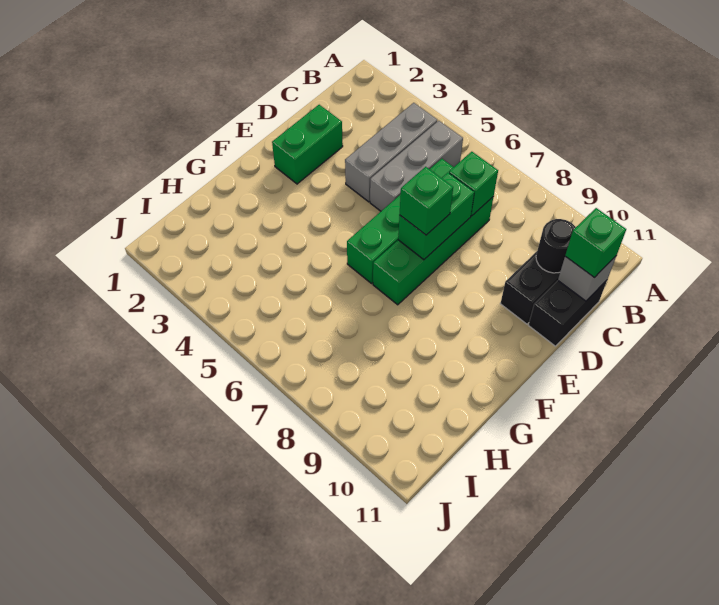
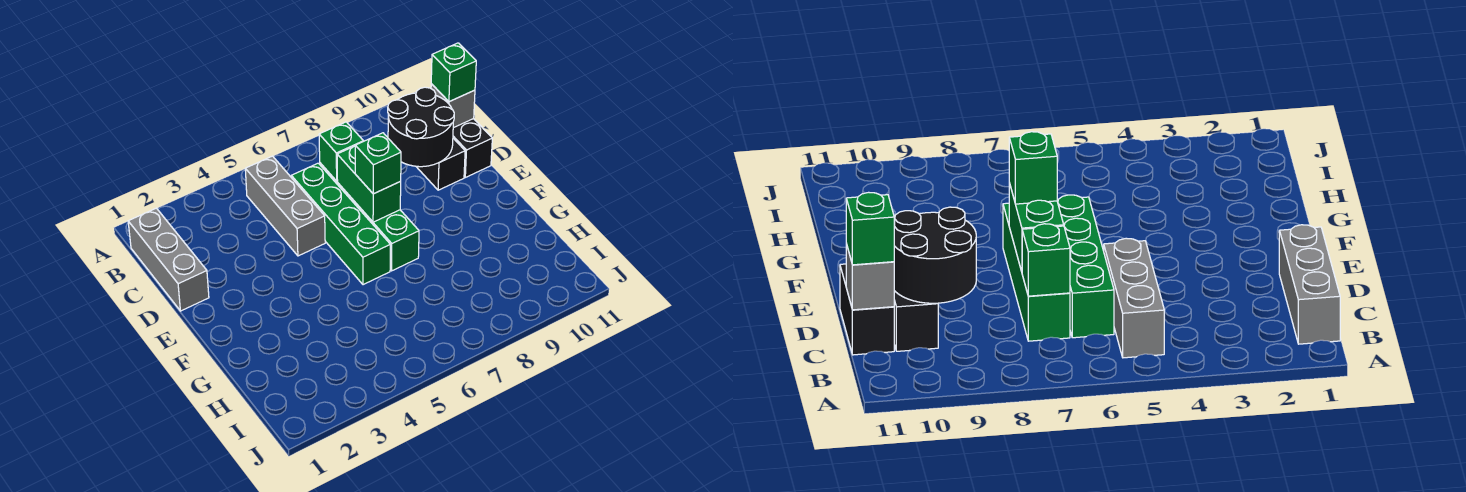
grey 1x3 brick [345,103,437,202] -> grey 1x3 brick moved to [128,208,209,311]
black 1x1 round brick [536,219,576,273] -> black 2x2 round brick [388,87,454,167]
green 1x2 brick [272,105,343,184] -> none

